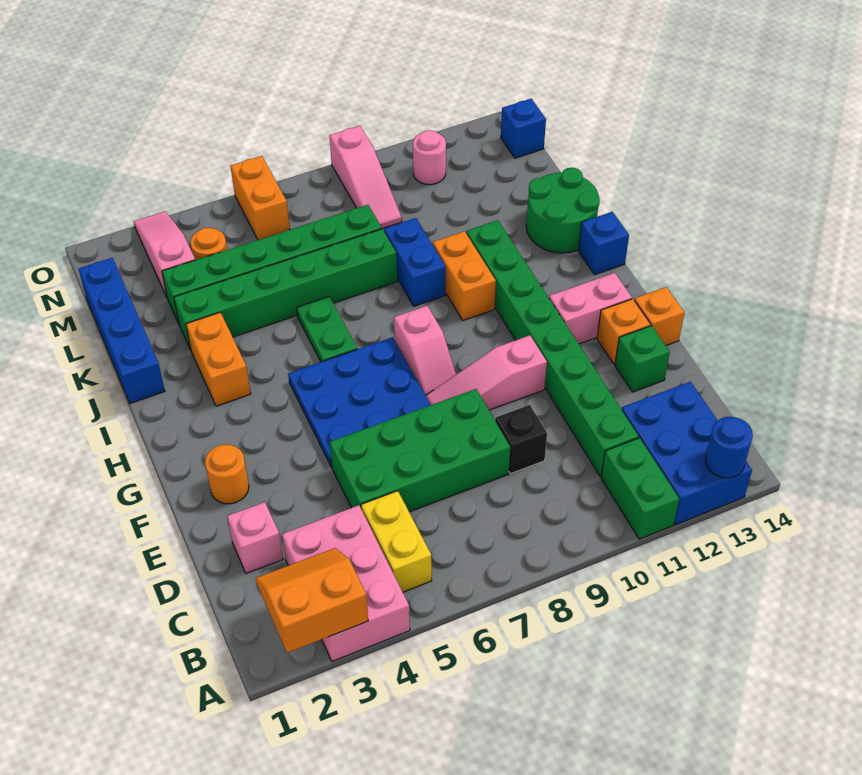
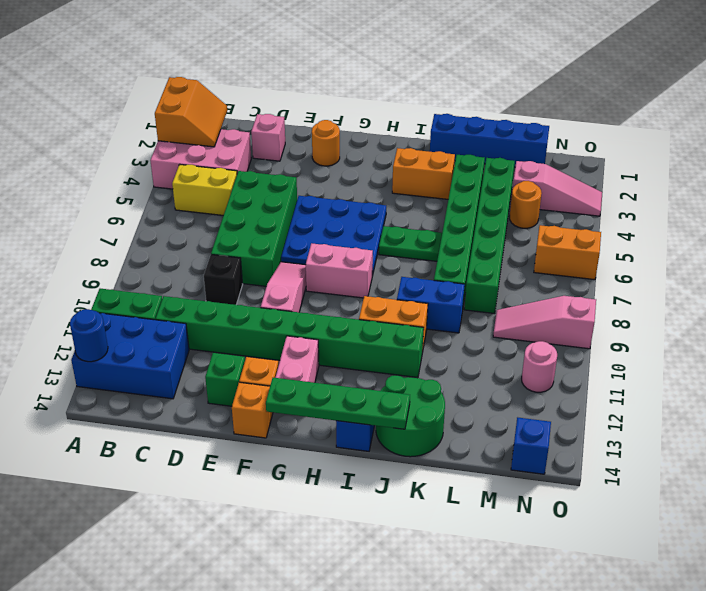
pink 1x2 slope [394,306,456,395] -> pink 1x2 brick [306,243,373,298]
none -> green 1x4 plate [266,378,410,429]

